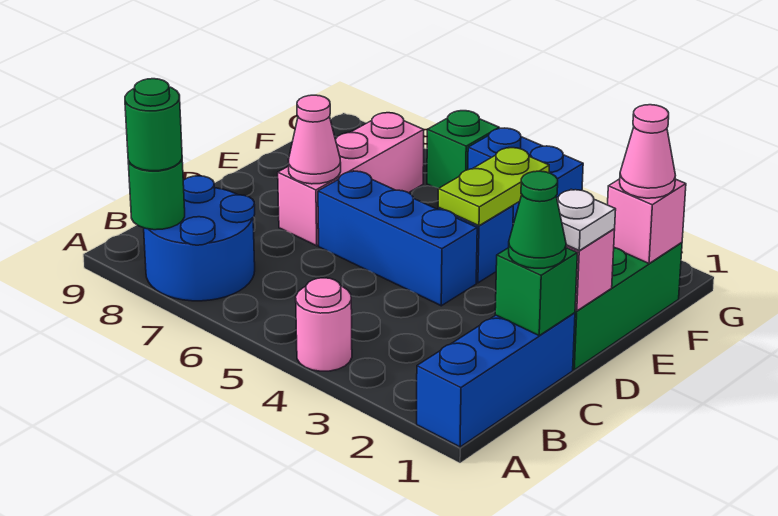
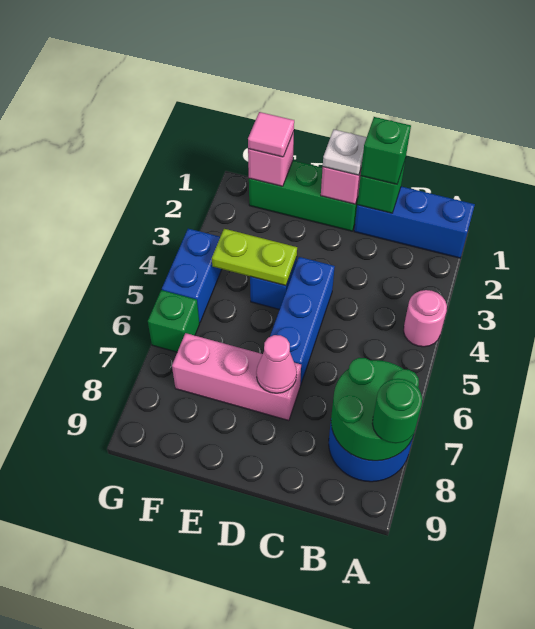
green 1x1 round brick [128,159,185,230] -> green 2x2 round brick [331,358,419,461]
green 1x1 cone [509,171,566,268] -> green 1x1 brick [361,117,411,184]
pink 1x1 cone [620,105,676,198] -> pink 1x1 tile [248,112,294,157]

